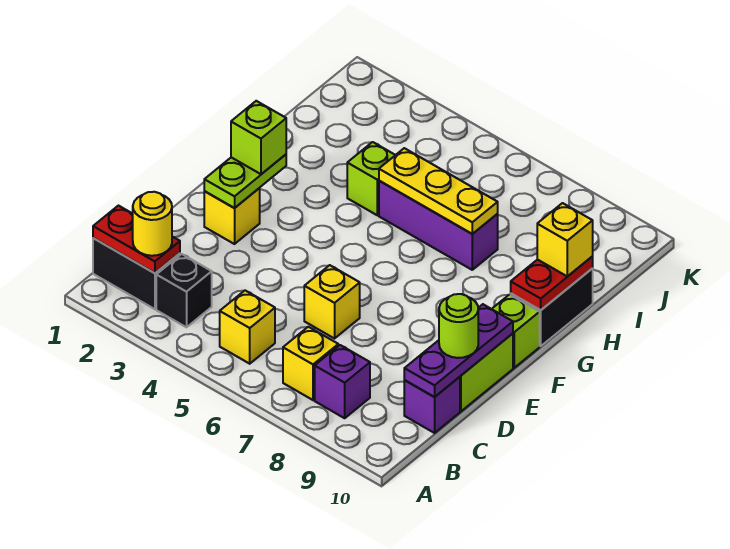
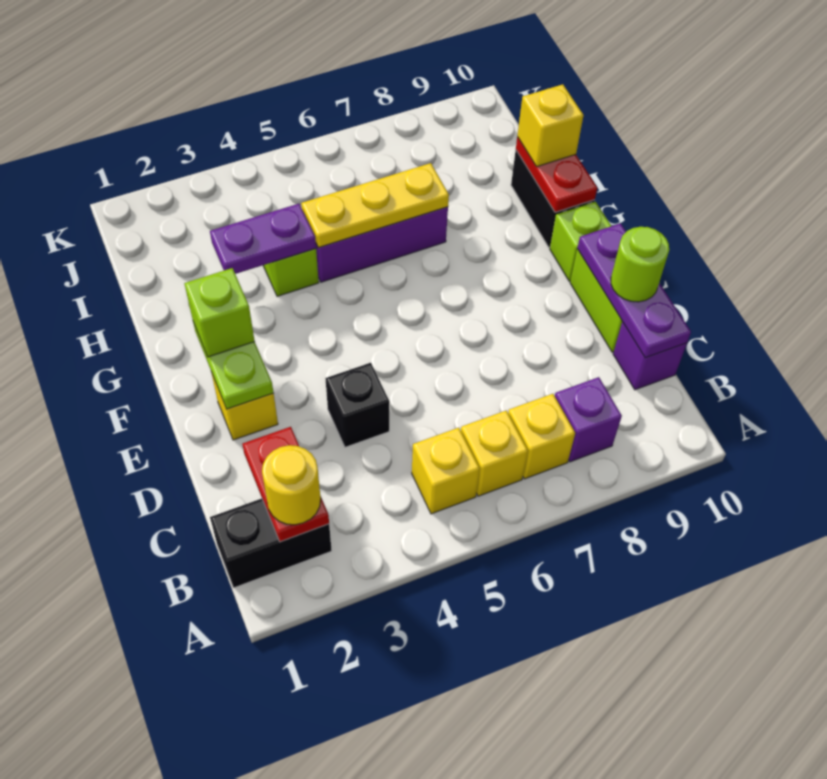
red 1x2 plate [93,206,180,273] -> red 1x2 plate turned to [243,427,329,542]
black 1x1 brick [156,254,212,327] -> black 1x1 brick moved to [326,363,389,447]
yellow 1x1 brick [304,265,360,339] -> yellow 1x1 brick moved to [461,411,528,496]
none -> purple 1x2 plate [210,204,316,274]

